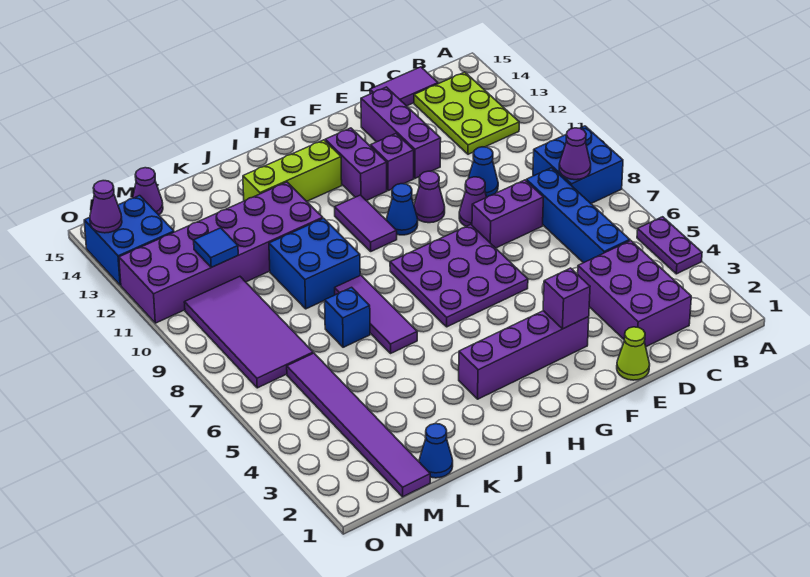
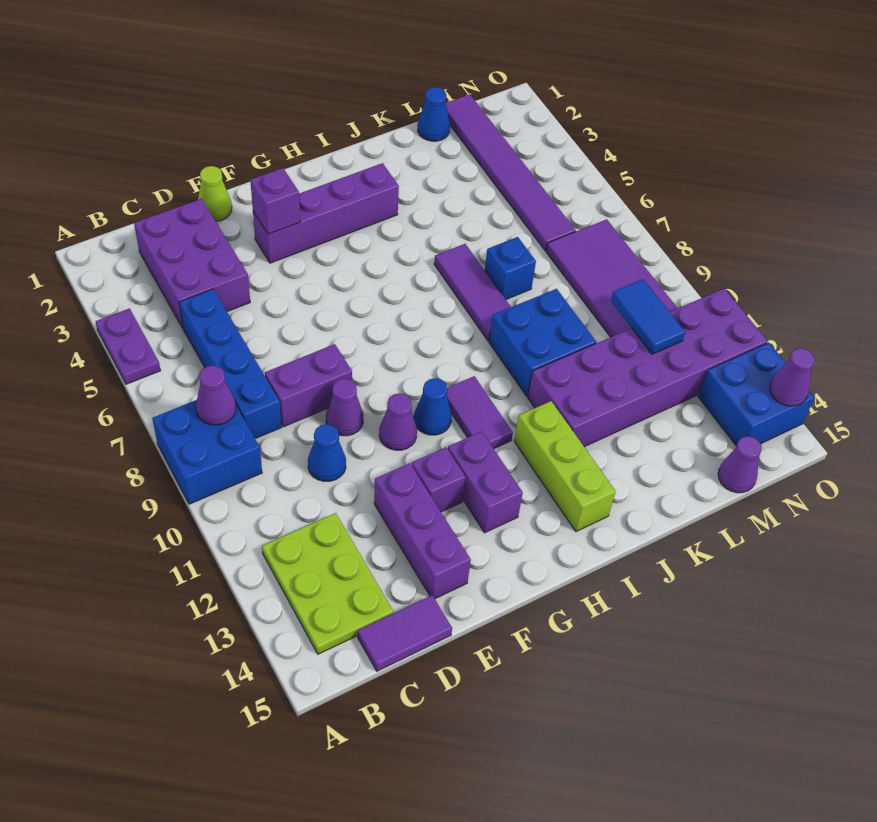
purple 3x3 plate [390,225,528,327] -> none
lime 1x3 brick [243,140,342,201] -> lime 1x3 brick turned to [514,401,616,532]
blue 1x1 tile [194,228,238,267] -> blue 1x2 tile [611,279,685,354]

